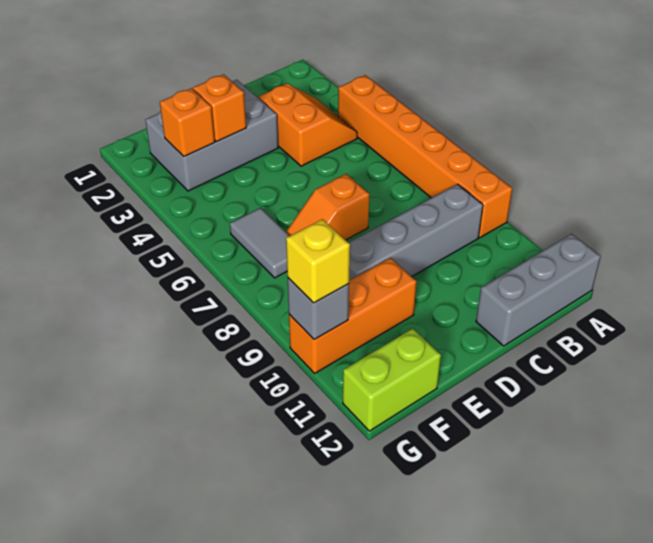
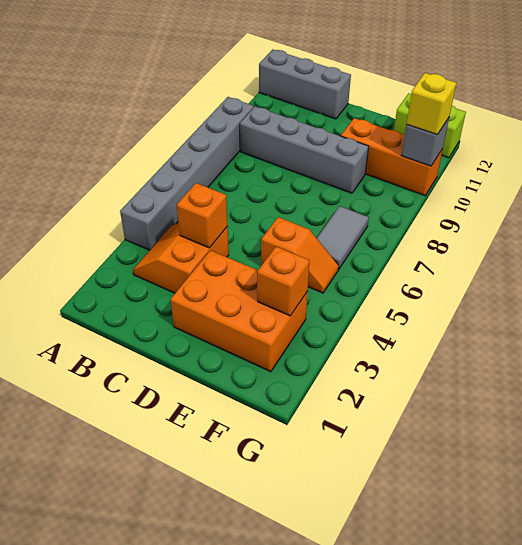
orange 1x6 brick [338,75,512,238] -> grey 1x6 brick [120,97,254,250]
grey 2x3 brick [145,80,278,191] -> orange 2x3 brick [171,250,308,372]
orange 1x2 slope [286,174,369,240] -> orange 1x2 slope moved to [261,217,339,293]
orange 1x1 brick [193,74,246,142] -> orange 1x1 brick moved to [177,183,228,248]

